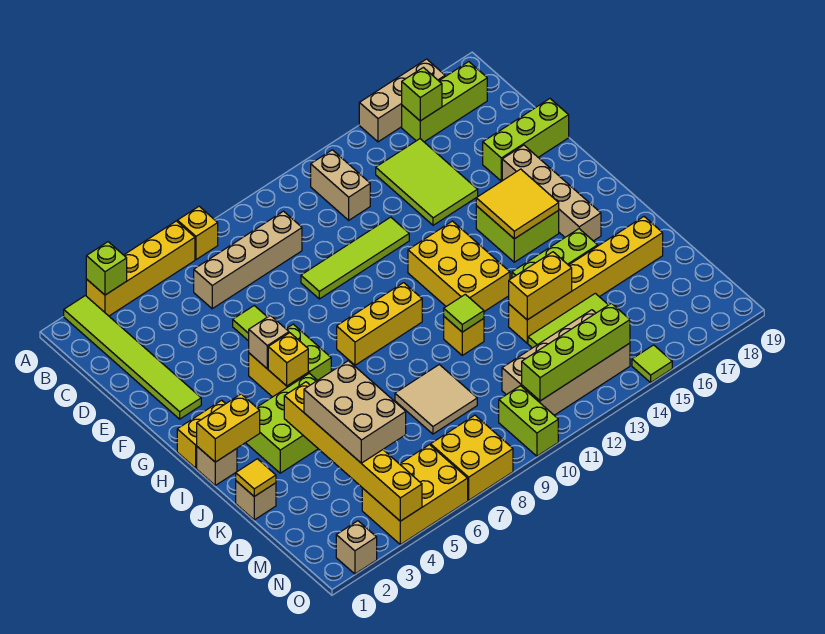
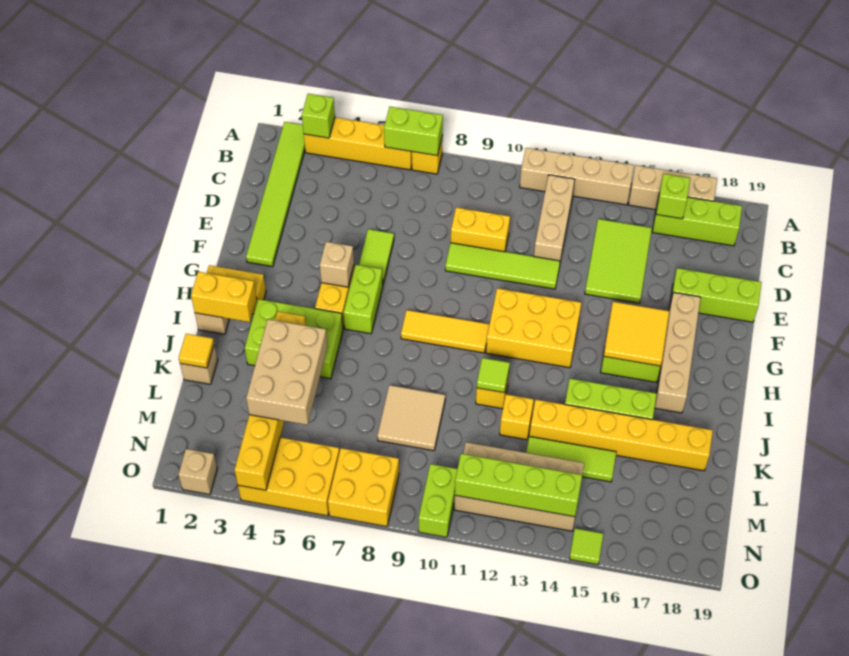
none -> lime 1x2 brick [384,107,443,156]
tan 1x2 brick [311,150,370,220] -> tan 1x3 brick [534,175,575,261]
tan 1x4 brick [194,211,302,309] -> tan 1x4 brick moved to [520,148,634,205]
yellow 2x3 brick [408,221,510,312] -> yellow 2x3 brick turned to [486,288,581,368]
yellow 1x1 brick [268,333,308,386] -> yellow 1x1 brick moved to [500,394,534,440]
yellow 1x3 brick [337,283,422,365] -> yellow 1x3 tile [401,310,490,353]
yellow 1x2 brick [509,252,572,320] -> yellow 1x2 brick moved to [451,207,510,252]

